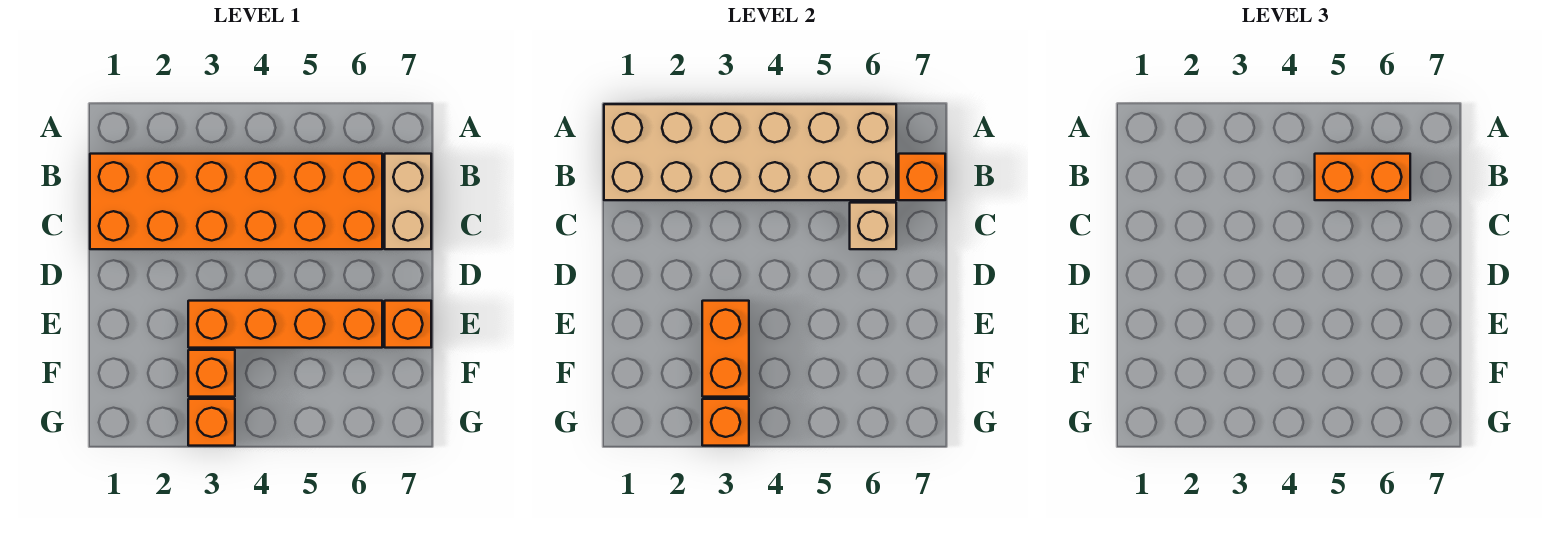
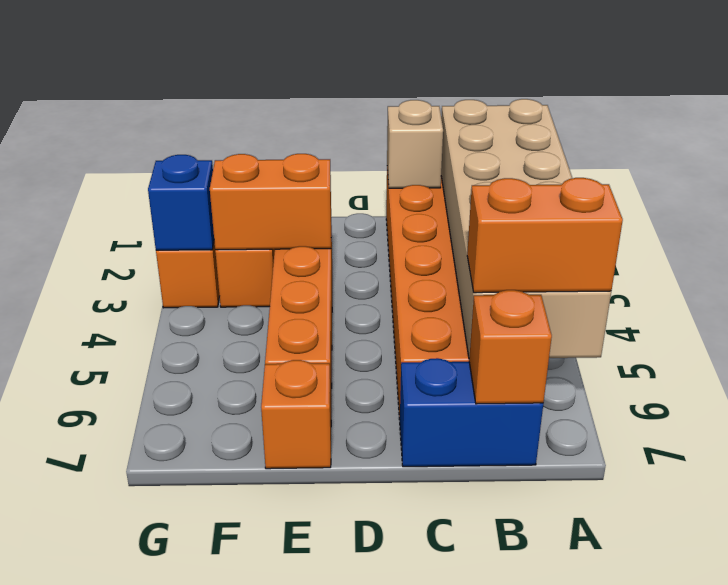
orange 1x2 brick [1315,154,1410,200] -> orange 1x2 brick turned to [467,178,623,293]
tan 1x2 brick [385,154,431,249] -> blue 1x2 brick [400,358,543,467]
tan 1x1 brick [850,203,896,249] -> tan 1x1 brick moved to [387,100,443,188]
orange 1x1 brick [702,399,749,446] -> blue 1x1 brick [148,155,214,250]

